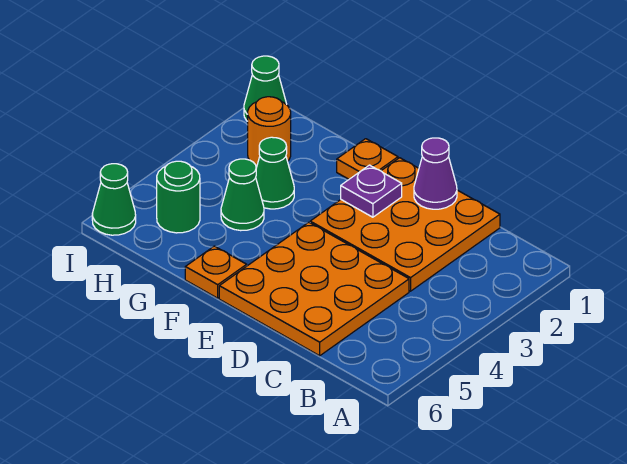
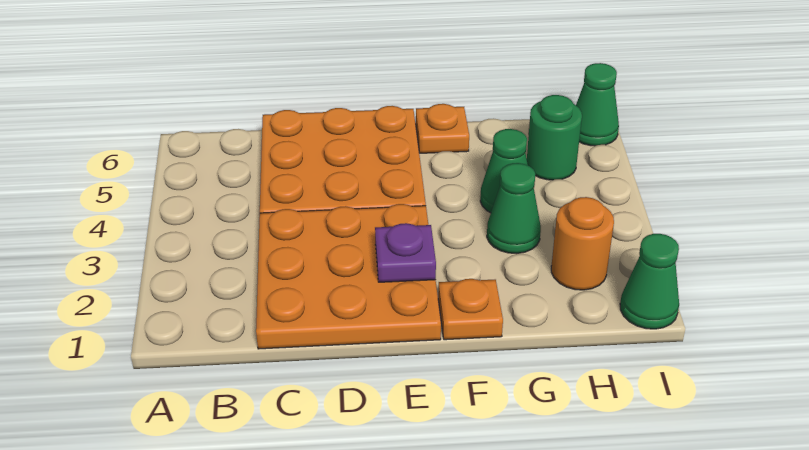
purple 1x1 cone [414,138,457,209] -> none

